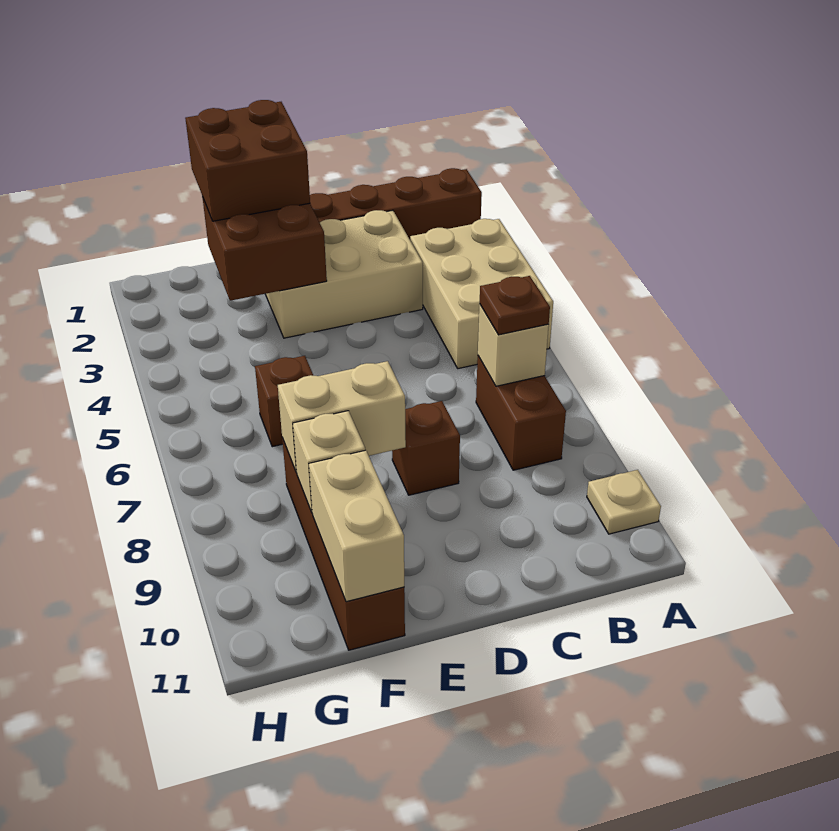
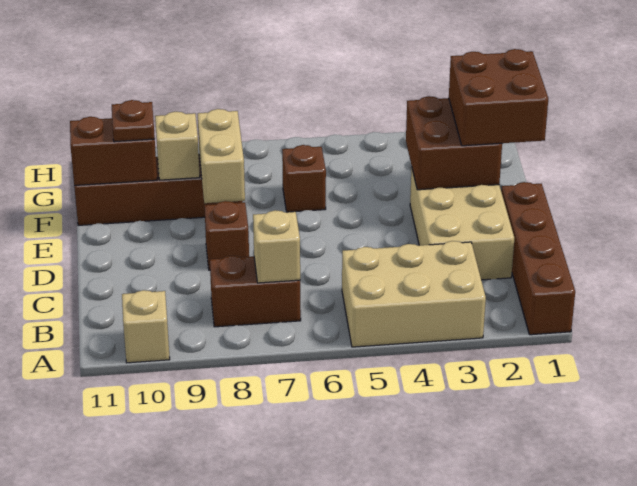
tan 1x1 plate [587,470,661,534] -> tan 1x1 brick [122,290,170,363]
brown 1x1 plate [480,276,550,335] -> brown 1x1 plate moved to [112,100,155,142]
tan 1x2 brick [309,450,404,602] -> brown 1x2 brick [70,117,157,186]

